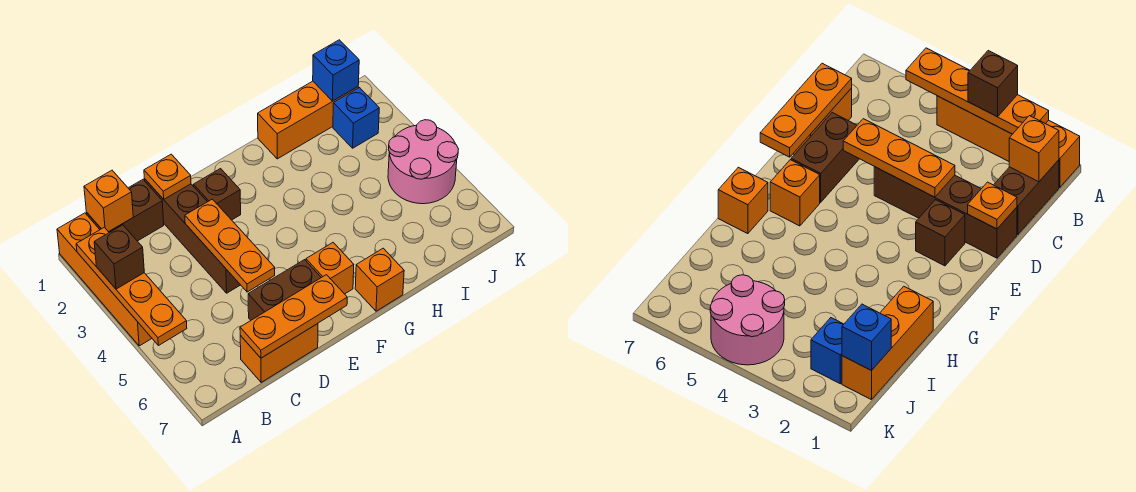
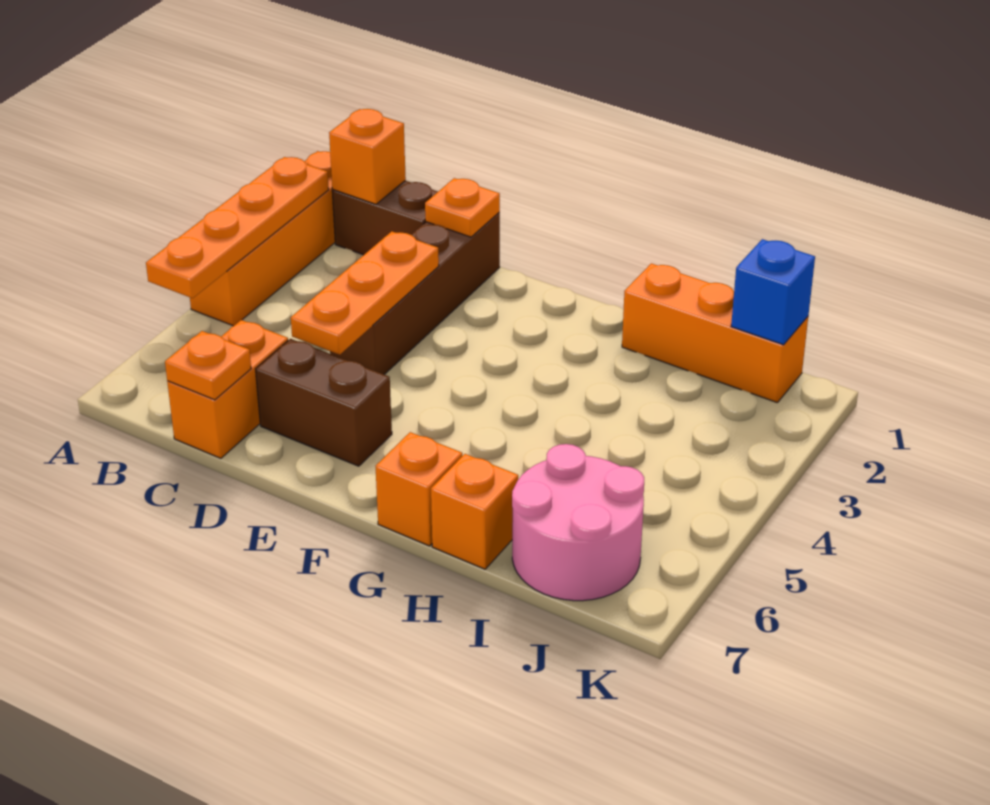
brown 1x1 brick [94,225,144,289] -> none
orange 1x2 brick [240,324,318,382] -> orange 1x2 brick turned to [167,320,288,458]
orange 1x3 plate [240,275,347,358] -> orange 1x1 plate [165,331,251,400]
brown 1x1 brick [194,169,241,220] -> none
orange 1x1 brick [306,243,354,294] -> orange 1x1 brick moved to [431,454,518,569]
blue 1x1 brick [333,88,379,148] -> none
pink 2x2 round brick [388,120,458,204] -> pink 2x2 round brick moved to [512,444,644,601]

